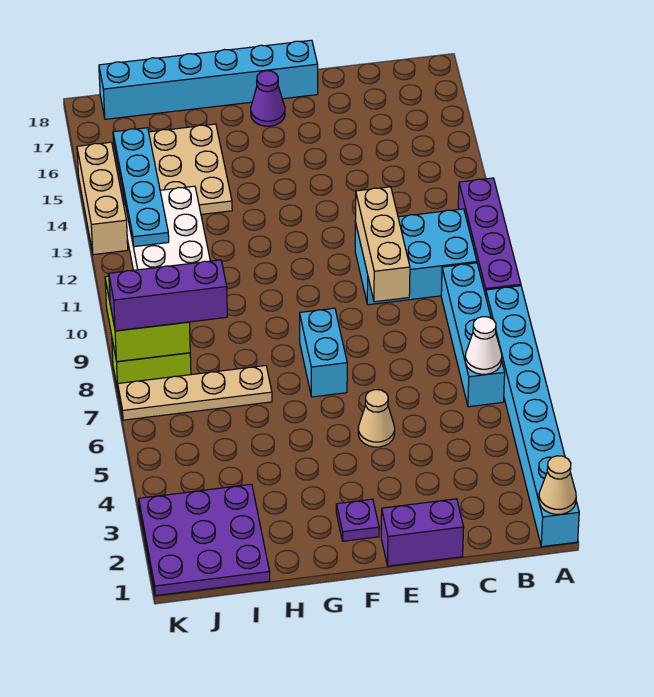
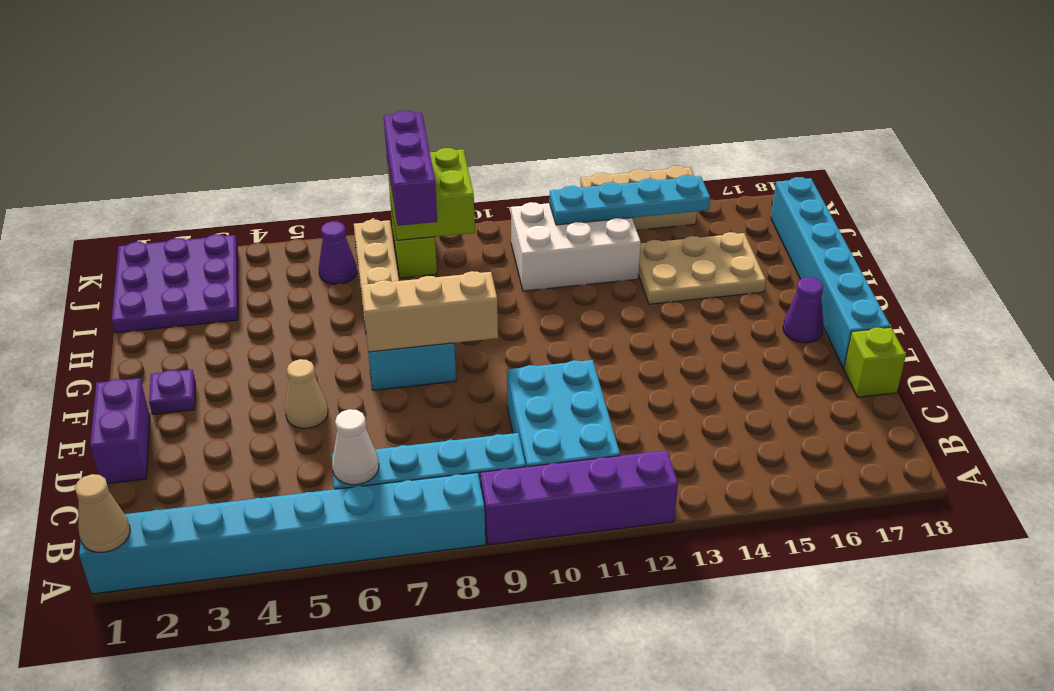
tan 1x3 brick [355,187,410,302] -> tan 1x3 brick moved to [361,271,498,352]
none -> lime 1x1 brick [844,327,906,397]
none -> purple 1x1 cone [319,221,357,284]

